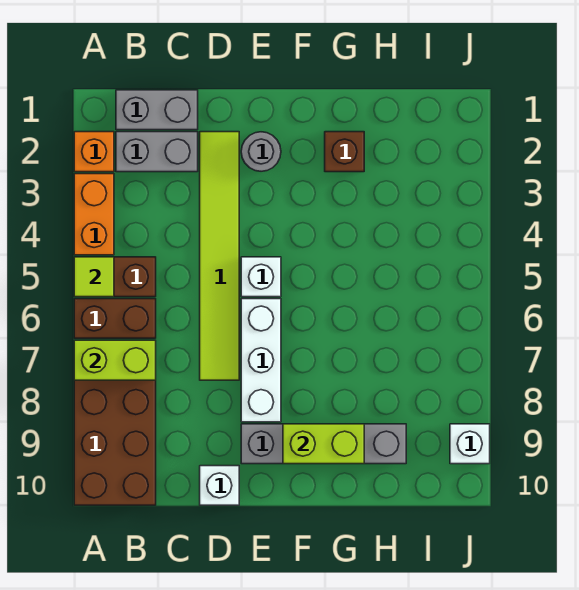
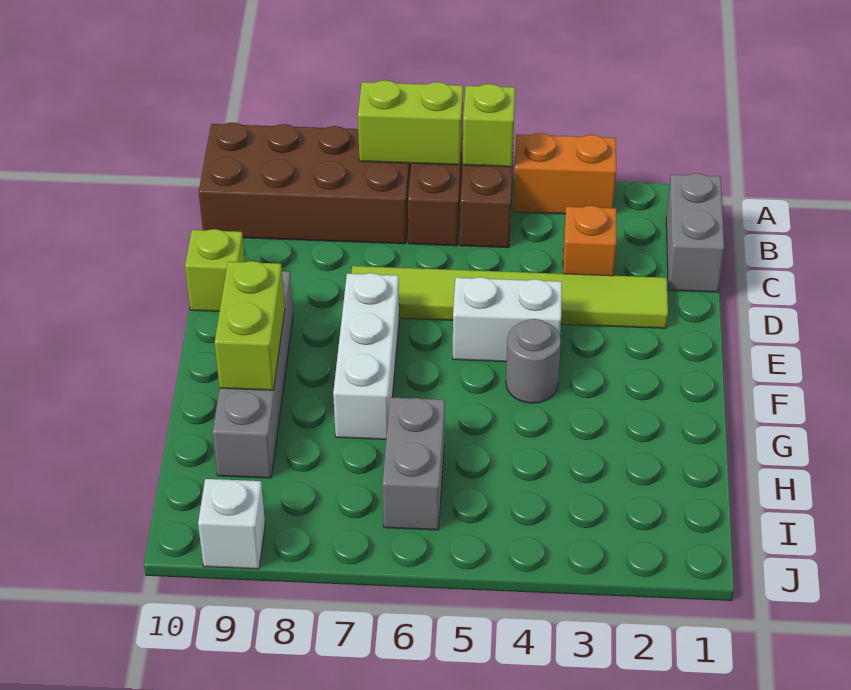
orange 1x1 brick [74,132,114,172] -> orange 1x1 brick moved to [563,206,616,276]
lime 1x1 tile [74,257,114,297] -> lime 1x1 brick [463,84,515,167]
lime 1x2 brick [74,340,156,380] -> lime 1x2 brick turned to [358,80,463,165]
grey 1x2 brick [116,132,198,172] -> grey 1x2 brick moved to [382,397,445,530]
white 1x1 brick [200,466,239,505] -> lime 1x1 brick [185,229,245,311]
grey 1x1 round brick [241,132,281,171] -> grey 1x1 round brick moved to [506,319,561,403]
white 1x1 brick [241,257,281,297] -> white 1x2 brick [453,277,562,362]
white 1x3 brick [241,299,281,422] -> white 1x3 brick turned to [333,273,399,439]
brown 1x1 brick [325,132,364,172] -> none

